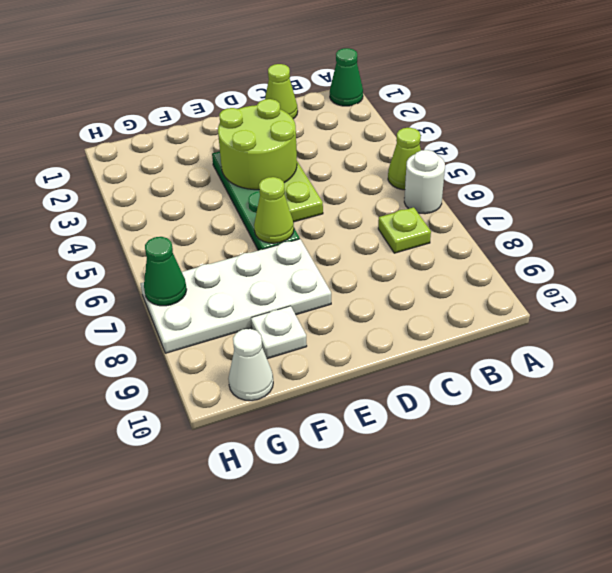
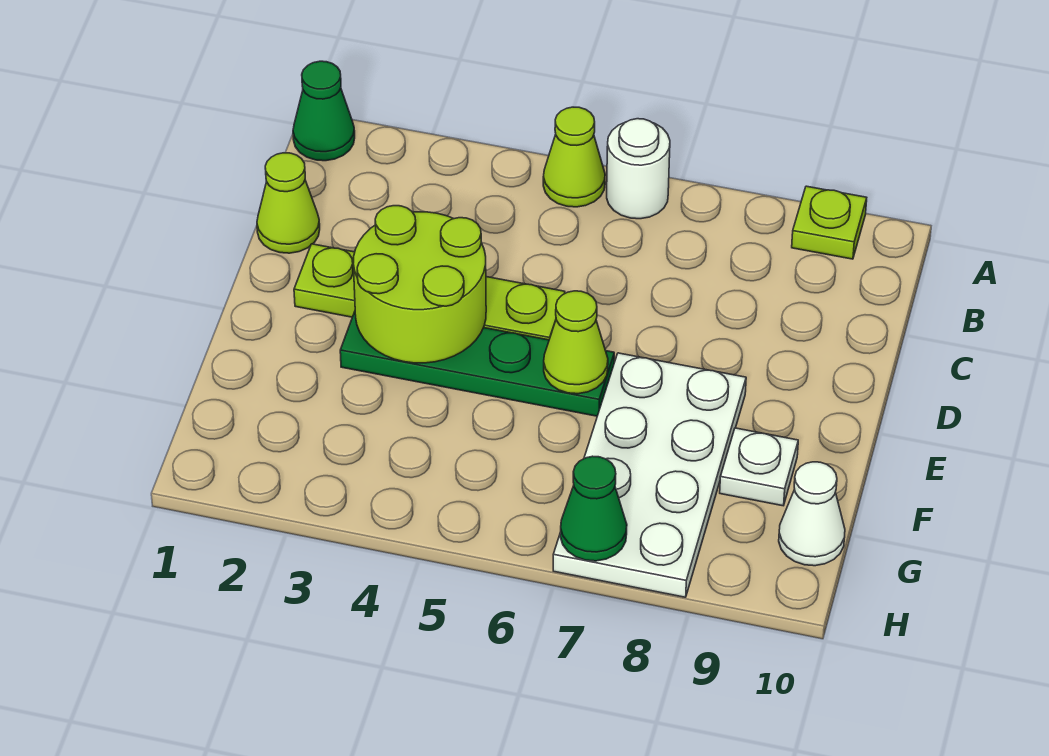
lime 1x1 plate [378,207,431,253] -> lime 1x1 plate moved to [792,186,867,259]

